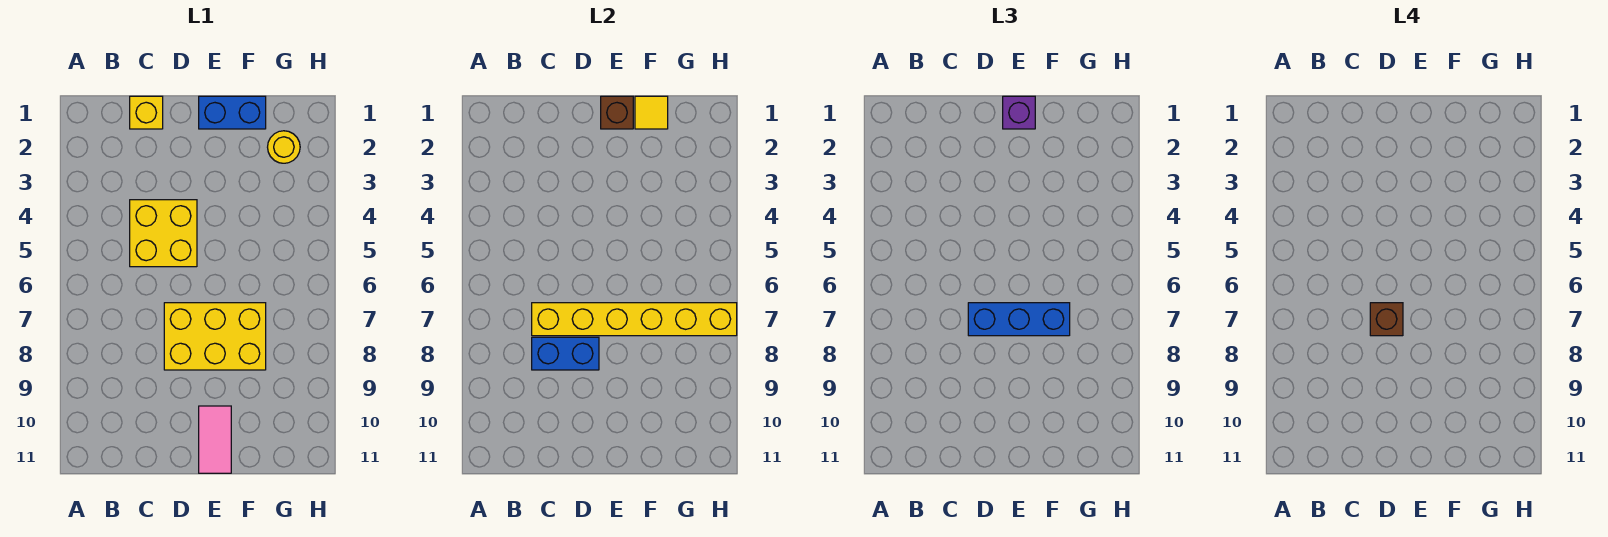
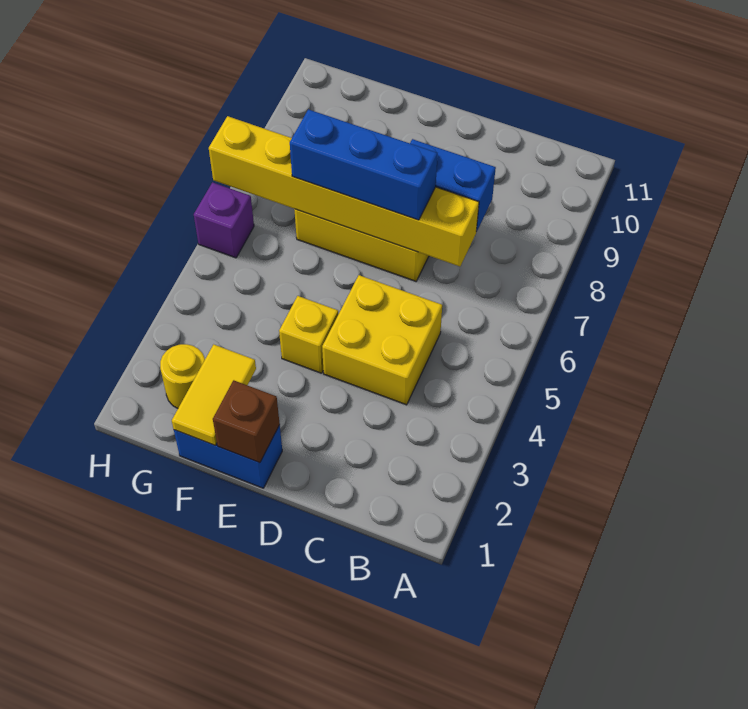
yellow 1x1 brick [130,96,163,129] -> yellow 1x1 brick moved to [279,296,338,373]
brown 1x1 brick [1370,303,1403,336] -> none
purple 1x1 brick [1003,96,1035,129] -> purple 1x1 brick moved to [194,182,254,258]
pink 1x2 tile [199,406,231,473] -> none
yellow 1x1 tile [635,96,668,129] -> yellow 1x2 tile [172,344,256,445]

